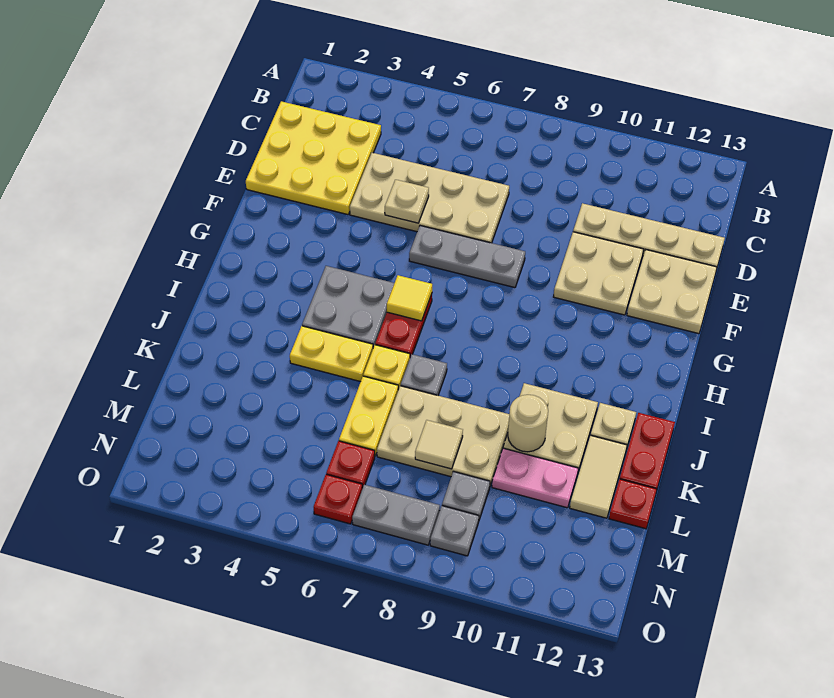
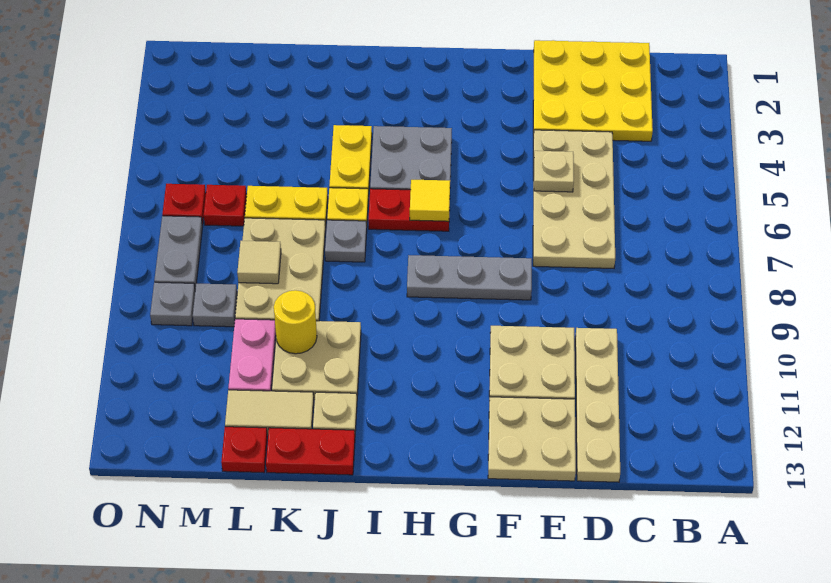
grey 1x3 plate [409,226,525,288] -> grey 1x3 plate turned to [407,255,532,300]
tan 1x1 round brick [508,395,548,452] -> yellow 1x1 round brick [274,290,317,354]

